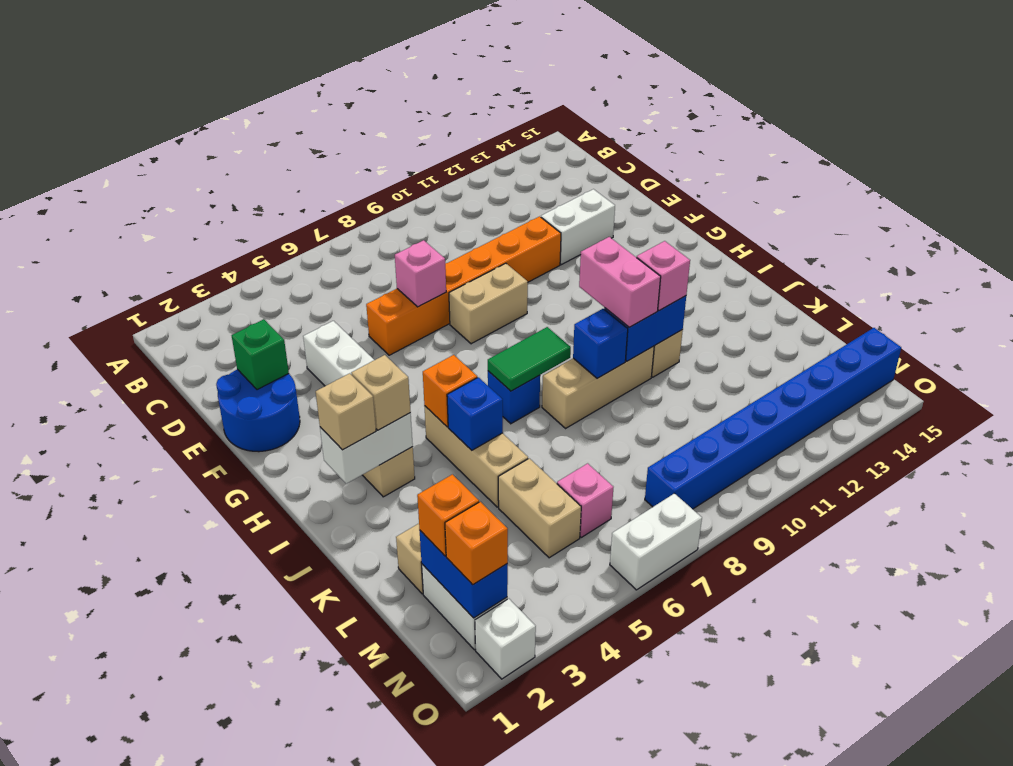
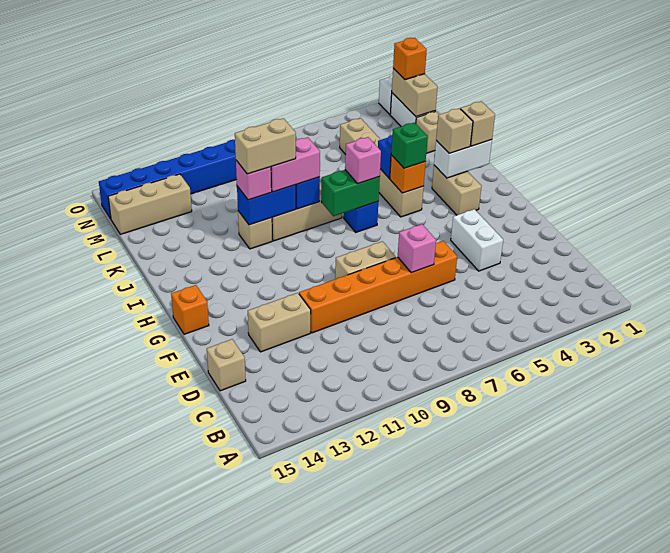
none -> tan 1x1 brick [207,339,246,391]
blue 2x2 round brick [216,369,300,452] -> none
green 1x1 brick [232,319,289,390] -> green 1x1 brick moved to [391,123,428,168]
white 1x2 brick [541,189,615,265] -> tan 1x2 brick [248,293,311,352]
green 1x2 tile [488,327,571,391] -> green 1x2 brick [321,170,380,216]
pink 1x2 brick [579,237,661,327] -> pink 1x2 brick turned to [271,137,320,192]
none -> tan 1x2 brick [235,118,296,174]
blue 1x2 brick [420,531,508,618] -> tan 1x2 brick [392,69,438,117]
orange 1x1 brick [417,474,479,556] -> orange 1x1 brick moved to [171,285,209,334]
pink 1x1 brick [557,463,613,537] -> pink 1x1 brick moved to [345,137,381,184]
none -> tan 1x3 brick [108,174,192,234]
white 1x2 brick [610,493,702,590] -> none

